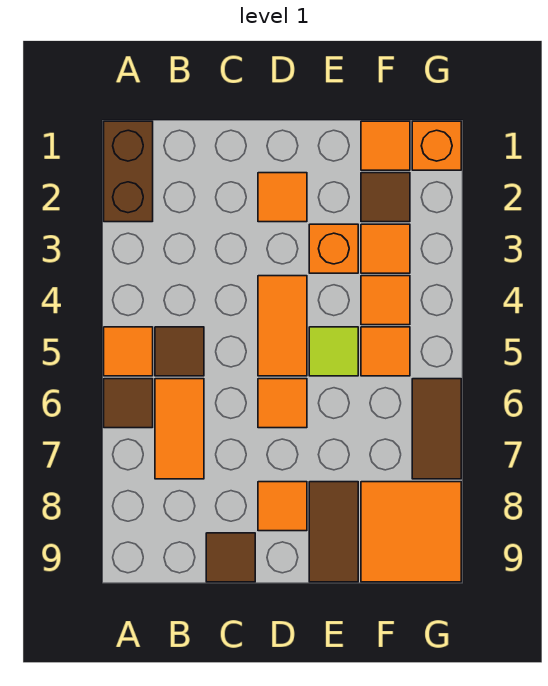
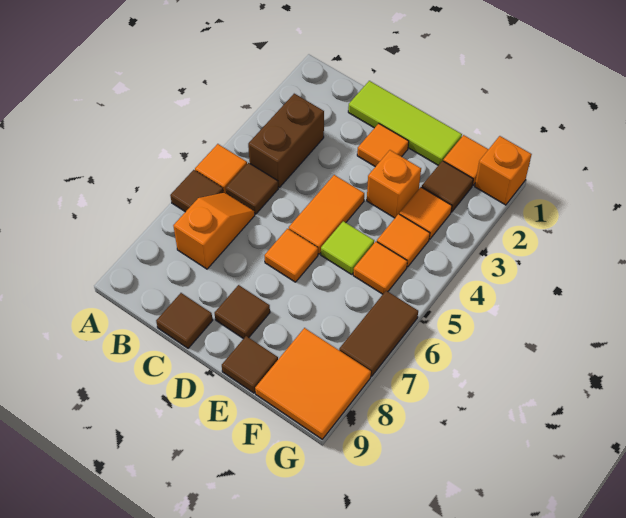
brown 1x2 brick [104,121,153,222] -> brown 1x2 brick moved to [248,94,324,187]
orange 1x2 tile [155,379,204,479] -> orange 1x2 slope [173,193,255,269]
none -> lime 1x3 tile [348,81,462,165]
orange 1x1 tile [258,482,307,531] -> brown 1x1 tile [215,285,270,339]
brown 1x2 tile [309,482,358,582] -> brown 1x1 tile [222,336,278,393]

